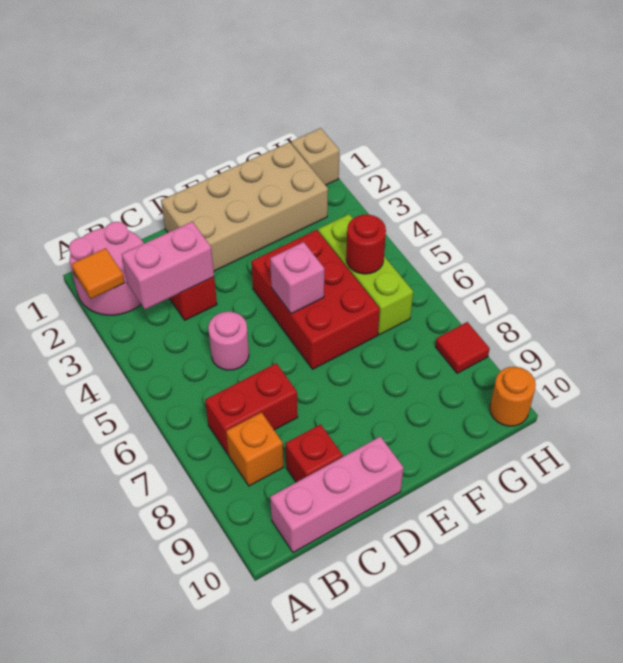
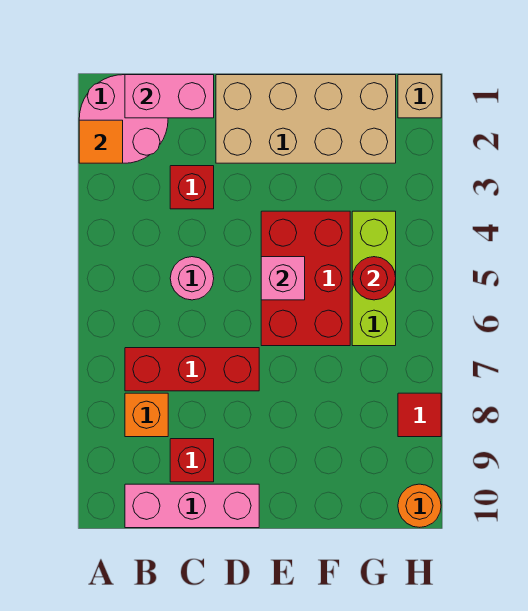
pink 1x2 brick [122,222,214,310] -> pink 1x2 brick moved to [125,75,214,118]
red 1x2 brick [205,363,298,454] -> red 1x3 brick [125,348,259,391]

